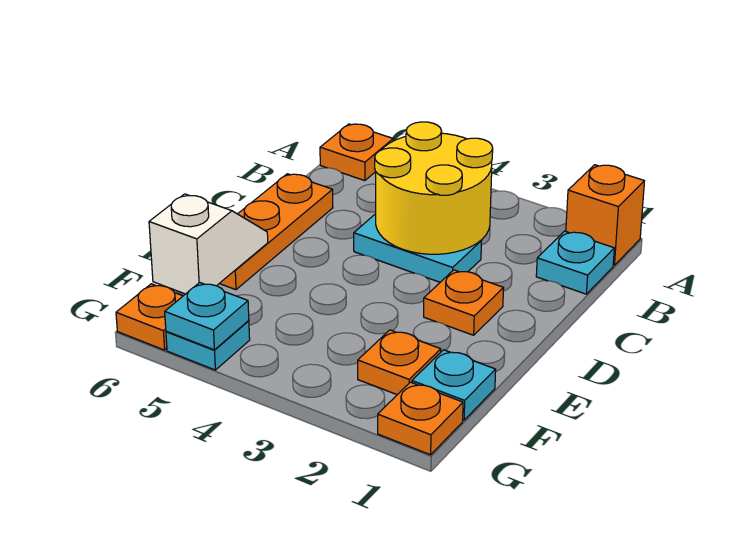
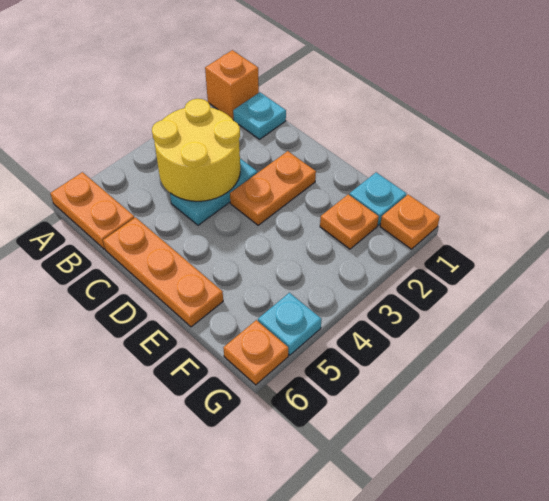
orange 1x1 plate [320,124,393,181] -> orange 1x2 plate [50,172,134,249]
orange 1x1 plate [424,270,504,335] -> orange 1x2 plate [230,151,316,225]
white 1x2 slope [149,194,268,294] -> none
cyan 1x1 plate [165,283,249,350] -> none

